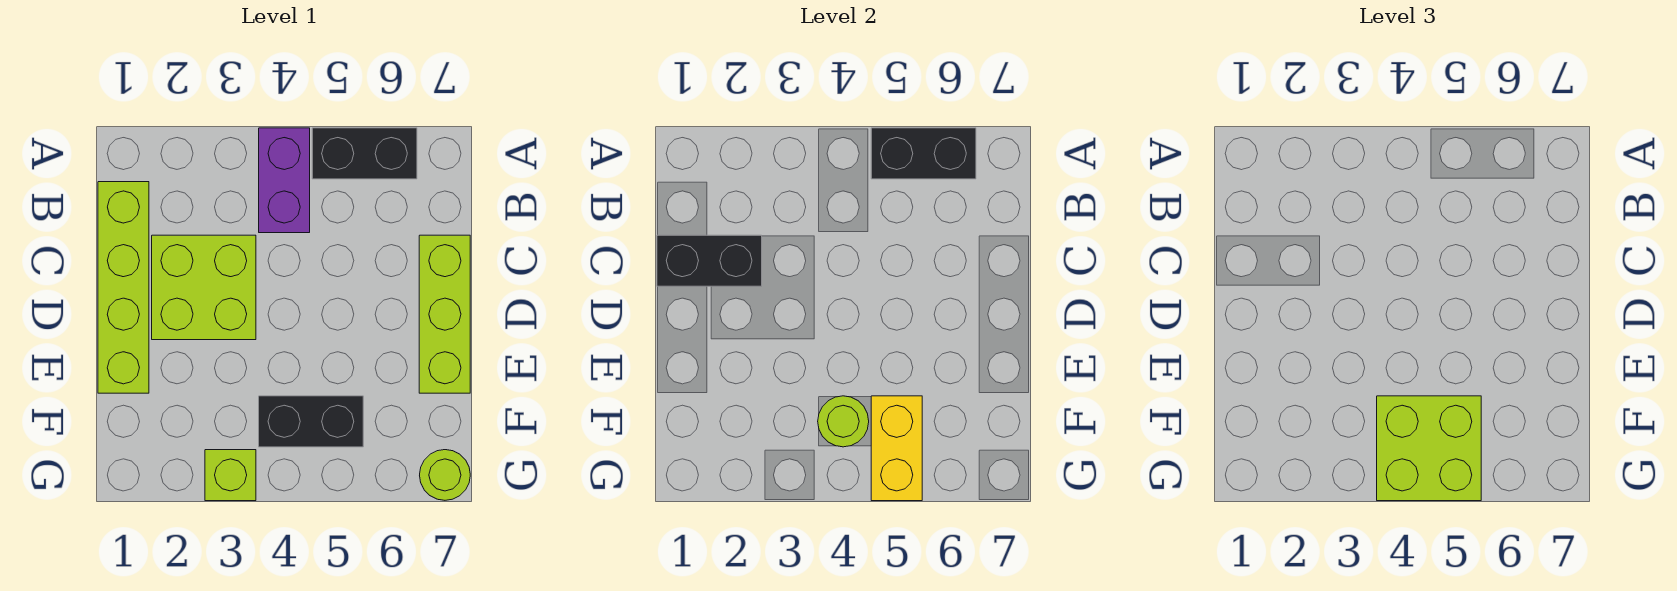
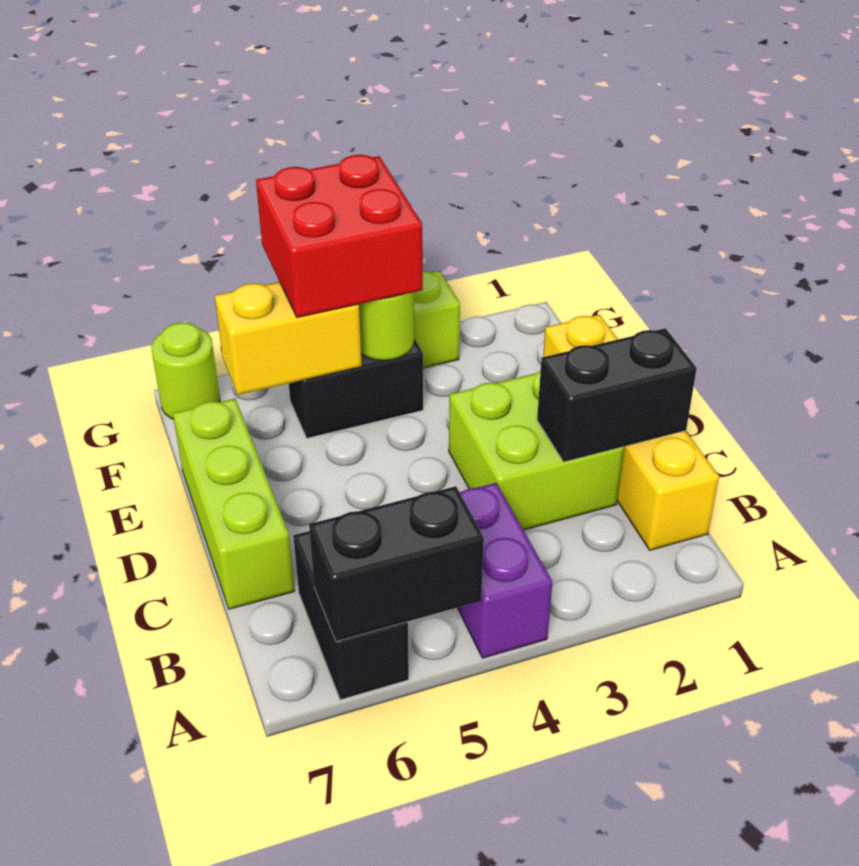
black 1x2 brick [312,128,417,179] -> black 1x2 brick turned to [293,531,409,700]
lime 1x4 brick [98,182,149,393] -> yellow 1x4 brick [543,315,719,550]
lime 2x2 brick [1377,396,1481,501] -> red 2x2 brick [256,155,423,318]
yellow 1x2 brick [871,396,922,501] -> yellow 1x2 brick turned to [215,282,362,395]

